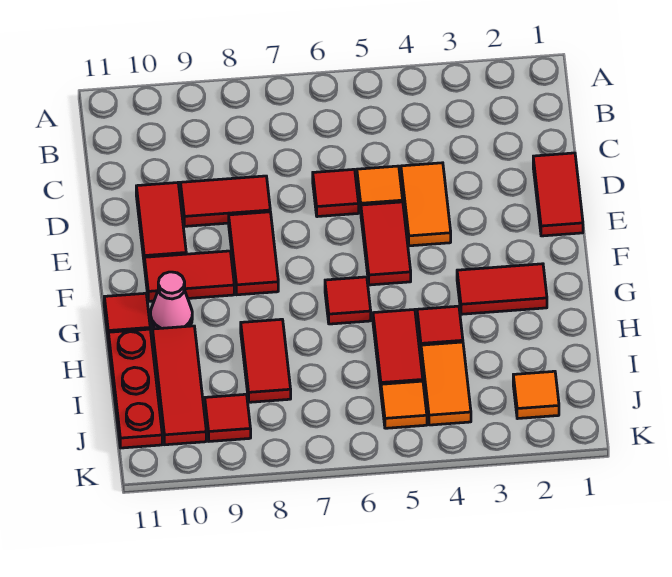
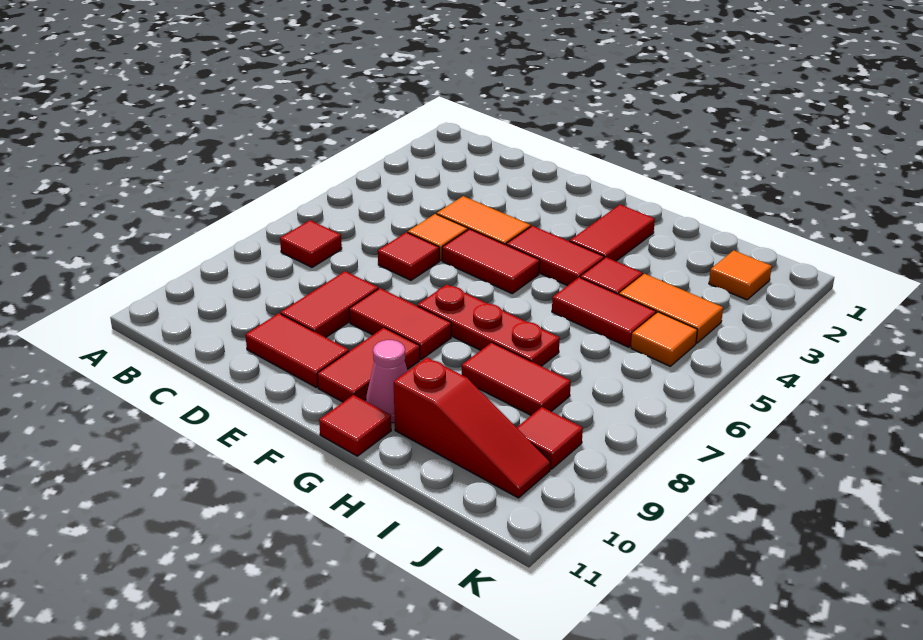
red 1x2 tile [533,153,583,236] -> red 1x2 tile moved to [506,226,604,286]
red 1x1 tile [325,277,371,324] -> red 1x1 tile moved to [280,220,342,267]
red 1x3 tile [153,326,206,445] -> red 1x3 slope [394,358,551,498]
red 1x3 plate [108,329,162,448] -> red 1x3 plate moved to [418,285,560,366]

